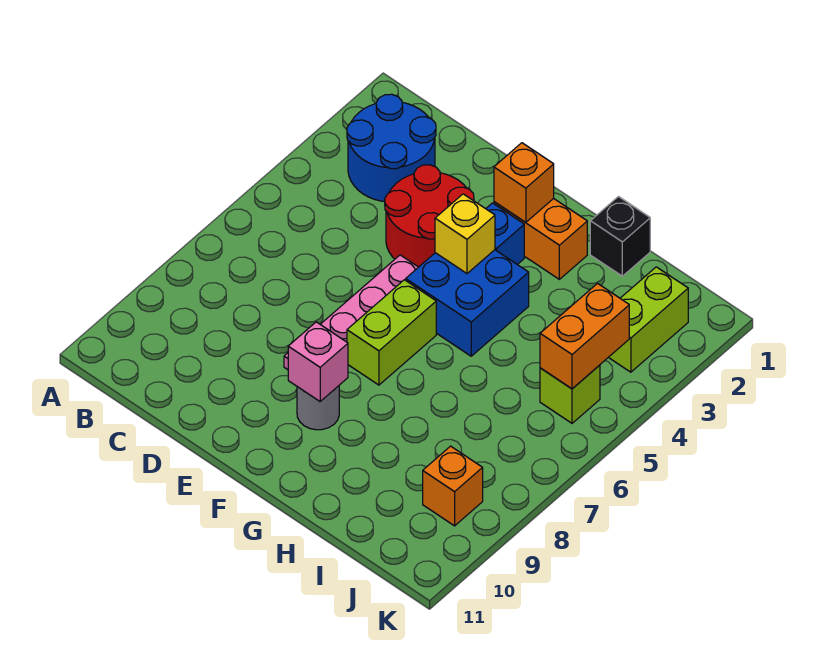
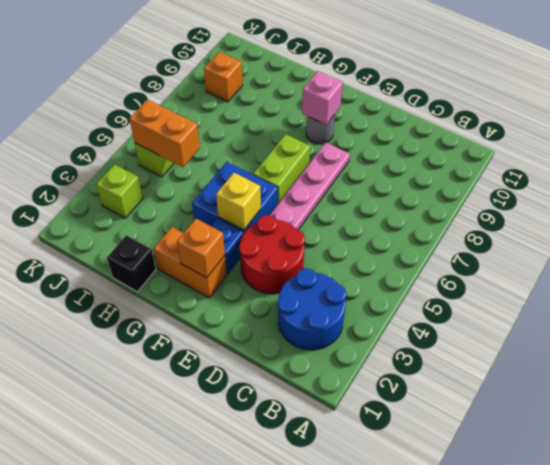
lime 1x2 brick [608,267,688,372] -> lime 1x1 brick [96,164,143,218]
orange 1x2 brick [540,284,629,389] -> orange 1x2 brick turned to [130,100,200,167]

